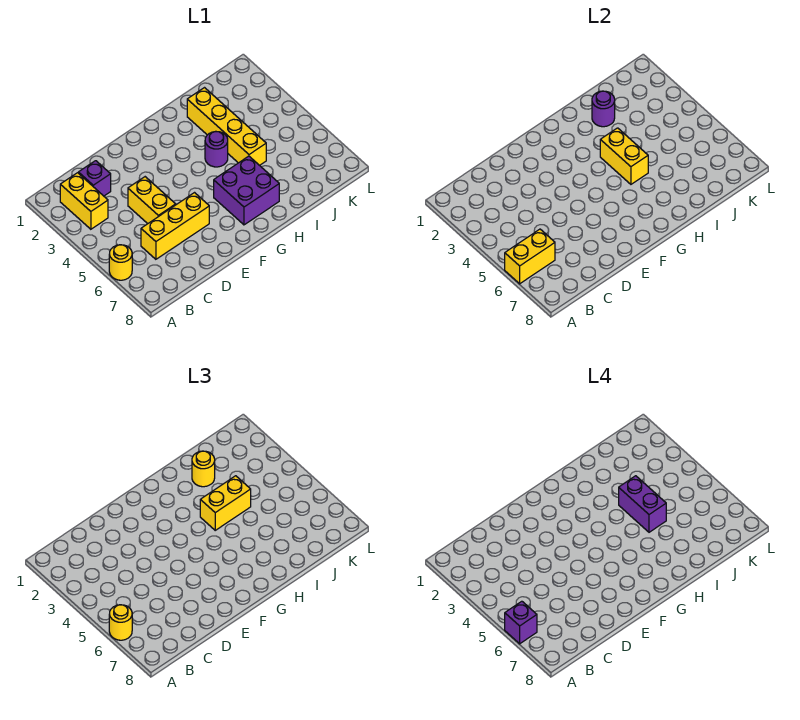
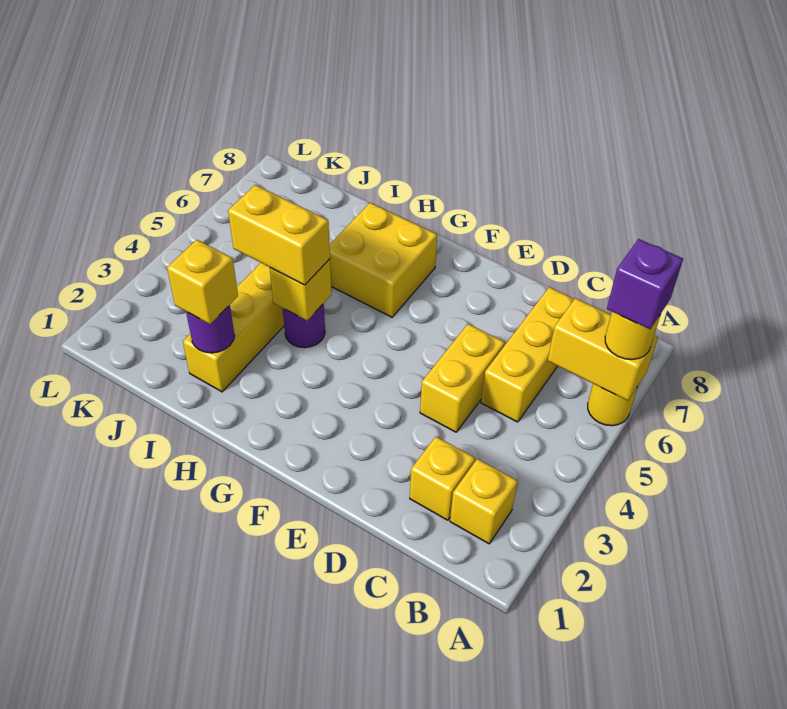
yellow 1x2 brick [60,173,108,229] -> yellow 1x1 brick [450,459,518,544]
purple 1x1 brick [78,161,111,196] -> yellow 1x1 brick [410,437,475,520]
yellow 1x3 brick [141,193,209,259] -> yellow 1x3 brick turned to [481,287,574,422]
purple 2x2 brick [214,156,279,225] -> yellow 2x2 brick [329,203,437,317]
yellow 1x2 brick [600,128,648,184] -> yellow 1x1 brick [270,259,332,320]
yellow 1x1 round brick [192,451,215,487] -> yellow 1x1 brick [167,240,238,324]
purple 1x2 brick [619,476,666,532] -> none

